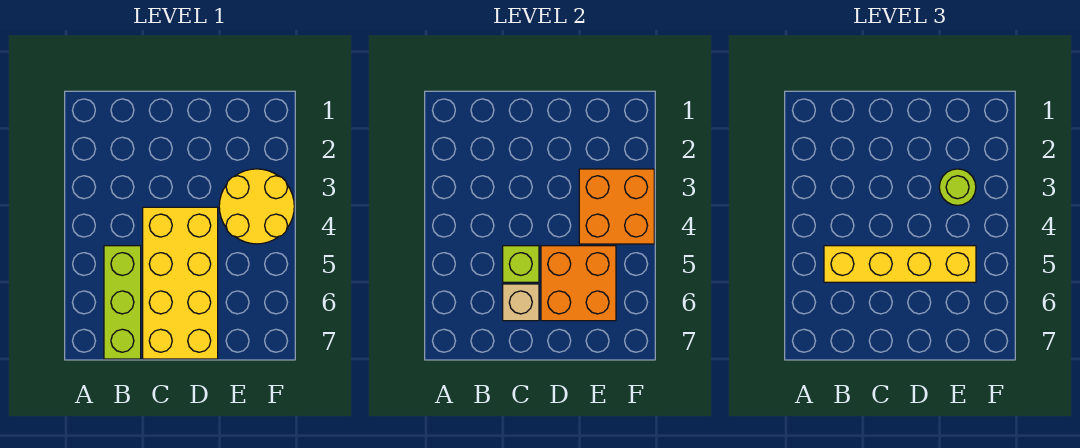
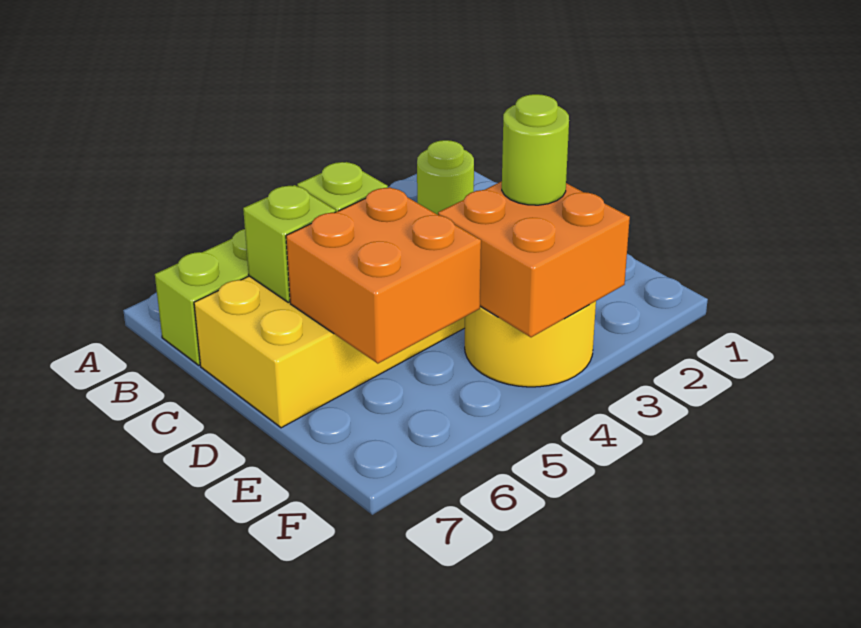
none -> lime 1x1 round brick [417,140,474,215]
yellow 1x4 brick [824,246,976,282] -> none
tan 1x1 brick [503,284,539,321] -> lime 1x1 brick [243,185,336,302]

